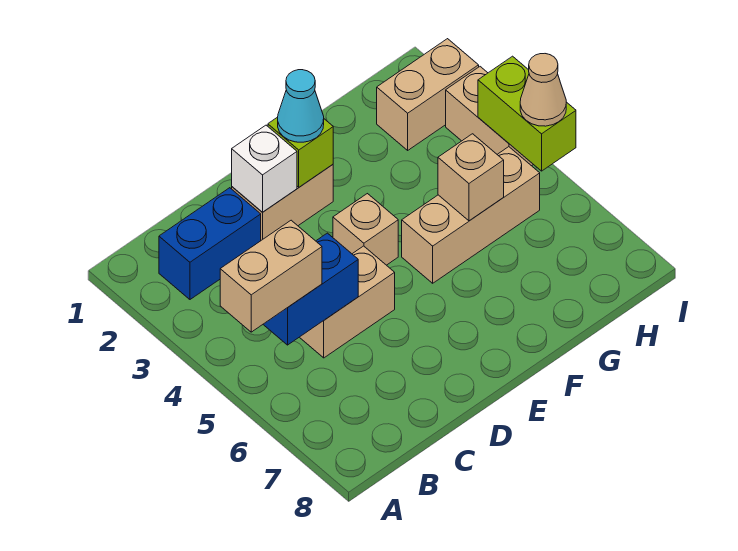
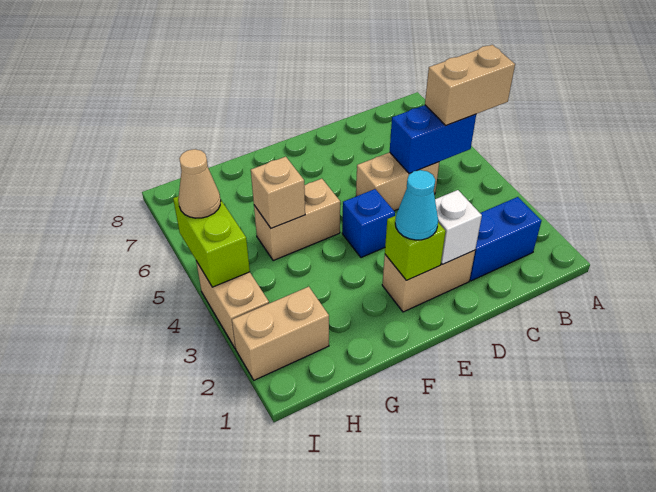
tan 1x1 brick [333,194,398,265] -> blue 1x1 brick [342,189,395,257]
tan 1x3 brick [402,147,540,283] -> tan 1x2 brick [254,179,340,261]

